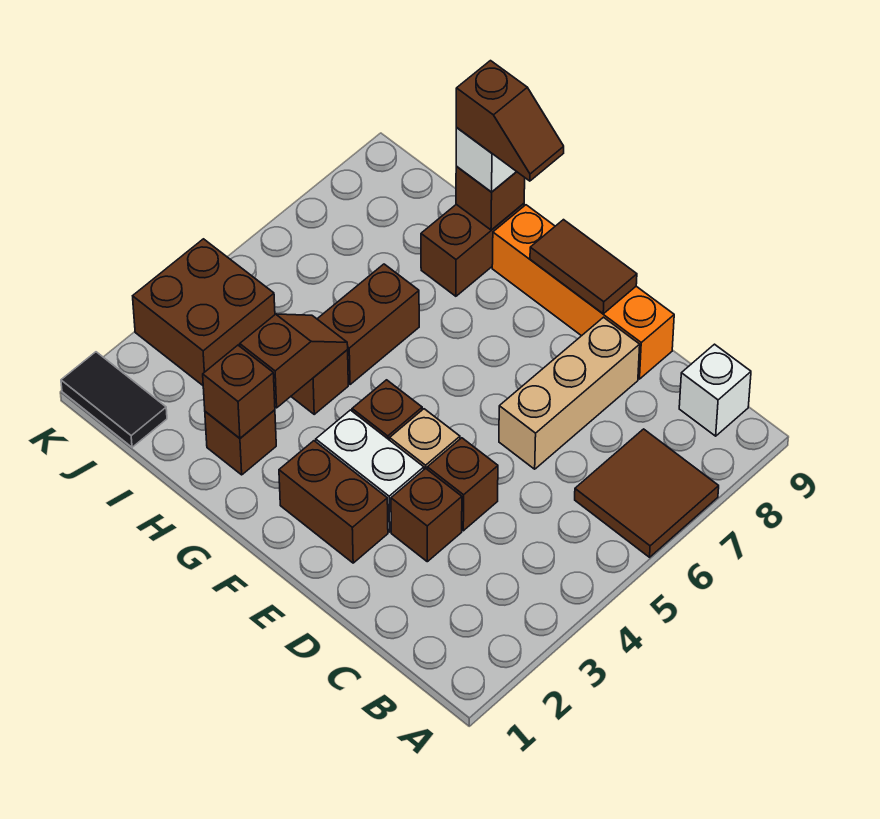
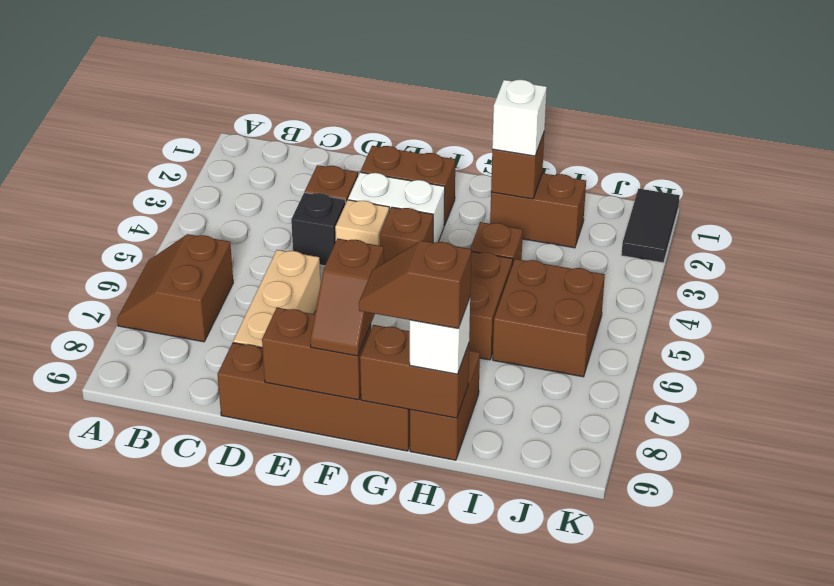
brown 2x2 tile [575,429,719,557] -> brown 2x2 slope [117,234,233,342]
white 1x1 brick [679,344,751,436] -> white 1x1 brick moved to [492,80,547,156]
brown 1x1 brick [427,438,498,531] -> black 1x1 brick [291,193,346,266]
orange 1x4 brick [492,205,674,379] -> brown 1x4 brick [217,343,410,451]
brown 1x2 tile [530,220,637,314] -> brown 1x2 brick [262,308,371,400]
brown 1x1 brick [205,410,276,475] -> brown 1x2 brick [490,173,586,248]
brown 1x2 slope [240,314,348,408] -> brown 1x2 slope moved to [310,238,384,356]
brown 1x1 brick [456,166,525,230] -> brown 1x2 brick [360,325,469,418]
black 1x2 tile [61,352,167,447] -> black 1x2 tile turned to [621,189,680,263]
brown 2x2 brick [133,239,275,385] -> brown 2x2 brick moved to [493,259,605,377]

